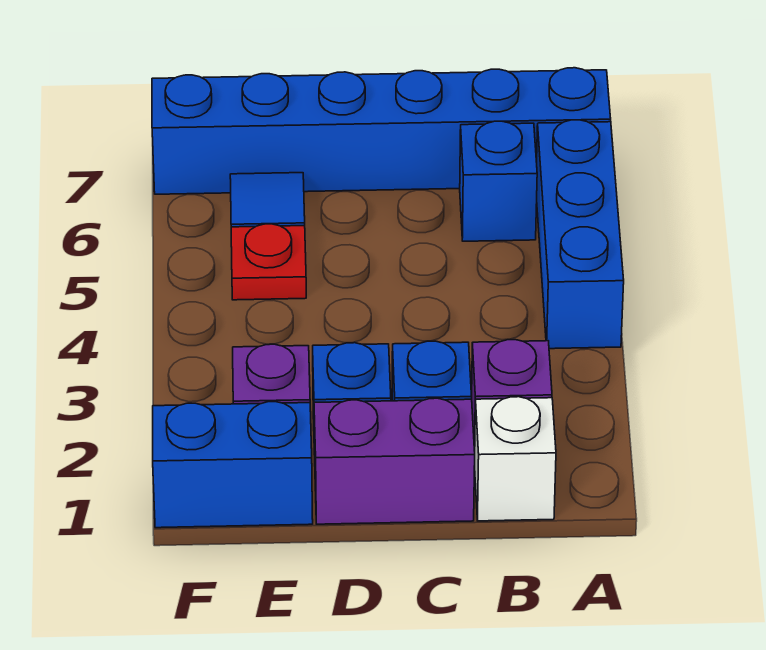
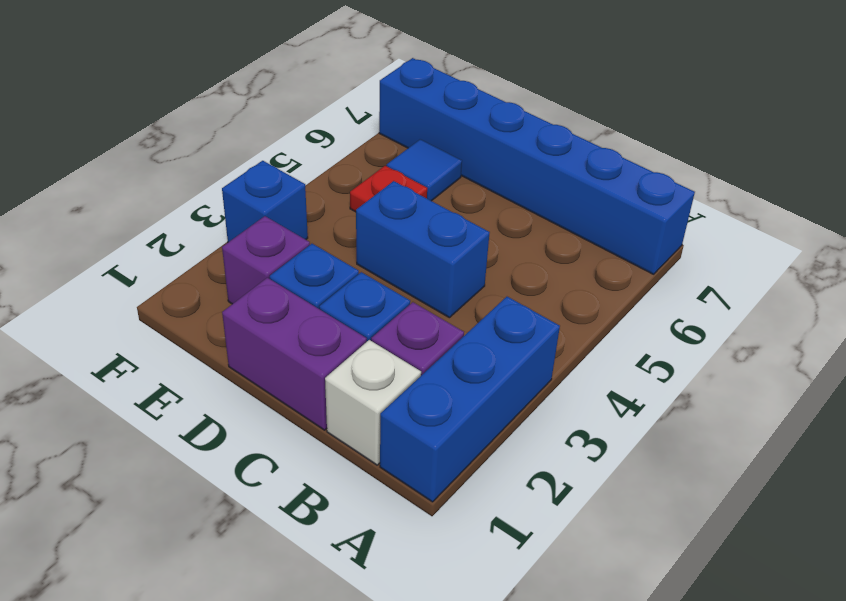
blue 1x3 brick [537,120,624,349] -> blue 1x3 brick moved to [380,297,560,502]
blue 1x1 brick [460,121,537,241] -> blue 1x1 brick moved to [222,161,308,242]
blue 1x2 brick [153,402,313,528] -> blue 1x2 brick moved to [356,181,490,318]

